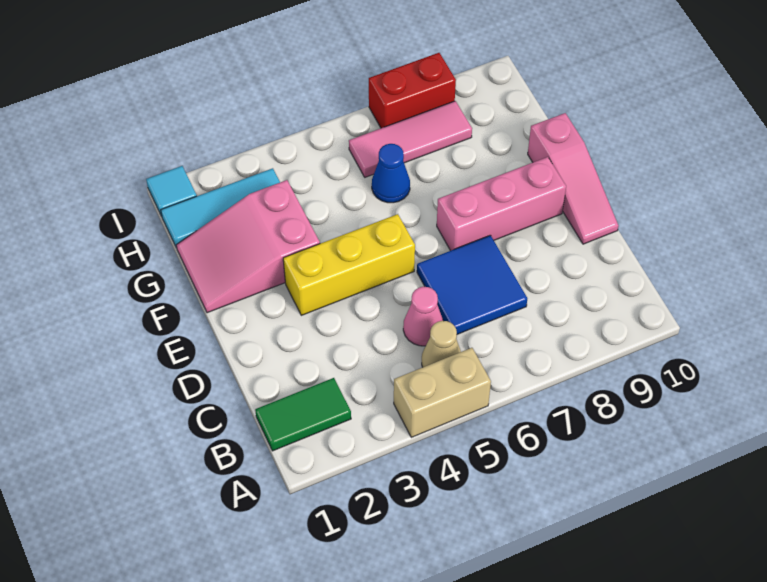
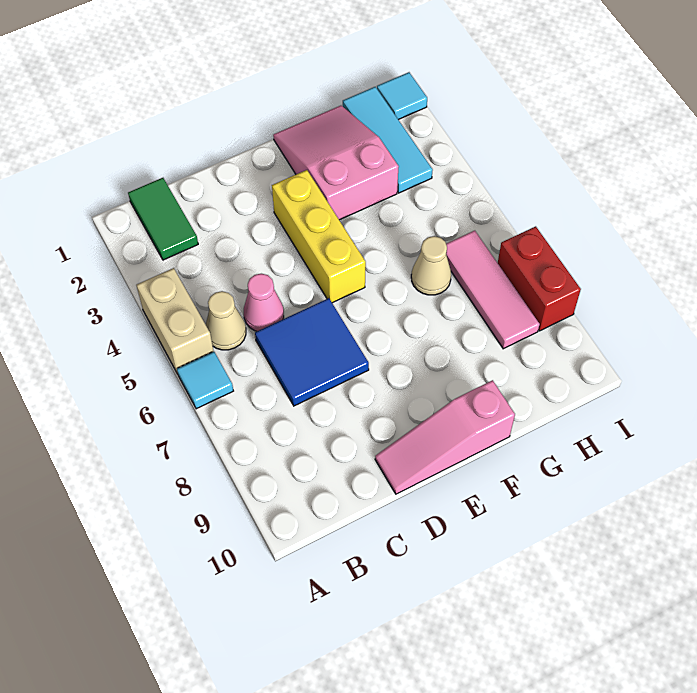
none -> cyan 1x1 tile [177,352,233,409]
pink 1x3 brick [437,157,566,251] -> none
blue 1x1 cone [372,144,410,203] -> tan 1x1 cone [411,236,451,295]

